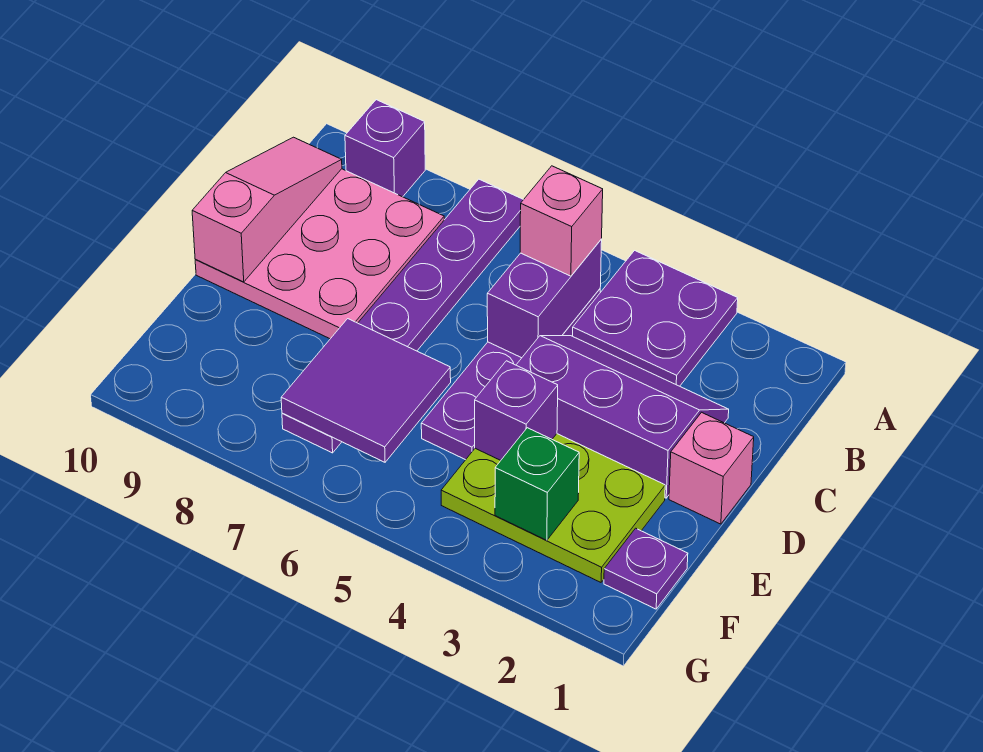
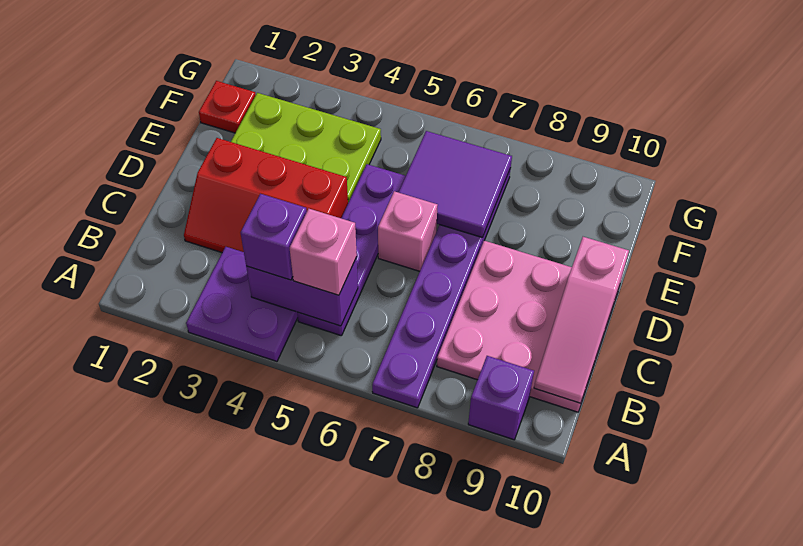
purple 1x2 brick [487,239,602,358] -> purple 1x2 brick turned to [246,257,358,326]
purple 2x3 slope [516,336,729,498] -> red 2x3 slope [184,138,348,253]
pink 1x1 brick [669,412,754,524] -> pink 1x1 brick moved to [378,191,438,271]
purple 1x1 brick [475,361,558,460] -> purple 1x1 brick moved to [241,194,307,280]
purple 1x1 plate [604,528,688,609] -> red 1x1 plate [199,81,256,133]
green 1x1 brick [495,428,579,540] -> none

